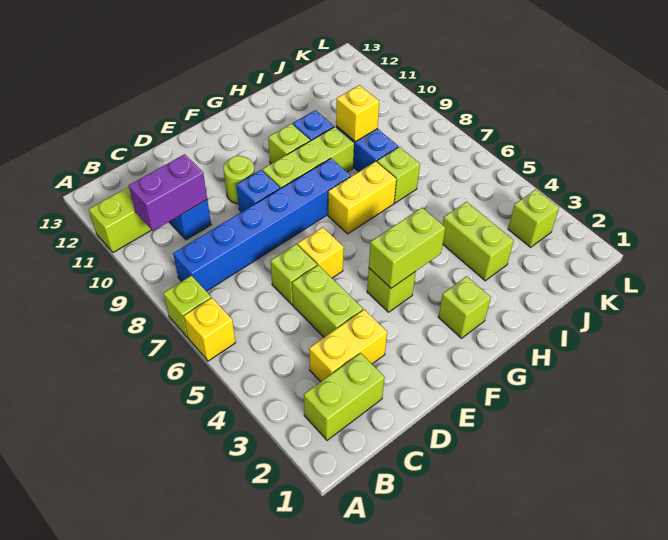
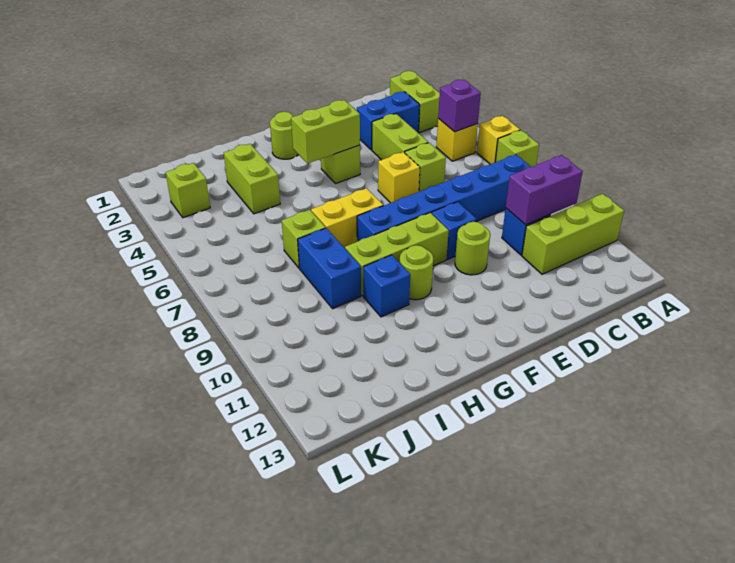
lime 1x2 brick [304,353,384,440] -> lime 1x2 brick turned to [390,71,440,132]
none -> purple 1x1 brick [438,80,481,132]
yellow 1x2 brick [309,310,387,382] -> blue 1x2 brick [357,92,420,150]
lime 1x1 brick [438,276,491,338] -> lime 1x1 round brick [270,112,298,159]
lime 1x1 brick [268,124,310,164] -> lime 1x1 round brick [400,245,433,300]
yellow 1x1 brick [336,85,379,142] -> yellow 1x1 brick moved to [436,119,478,161]

